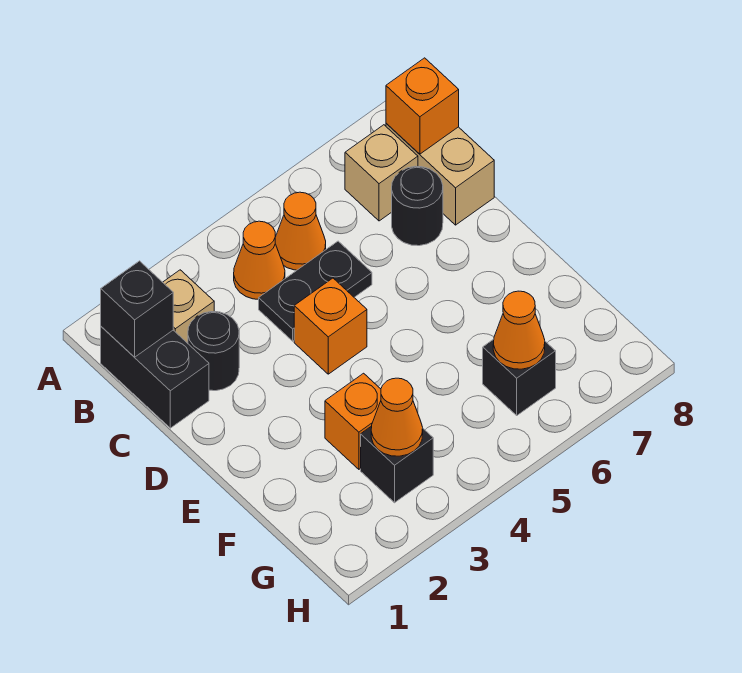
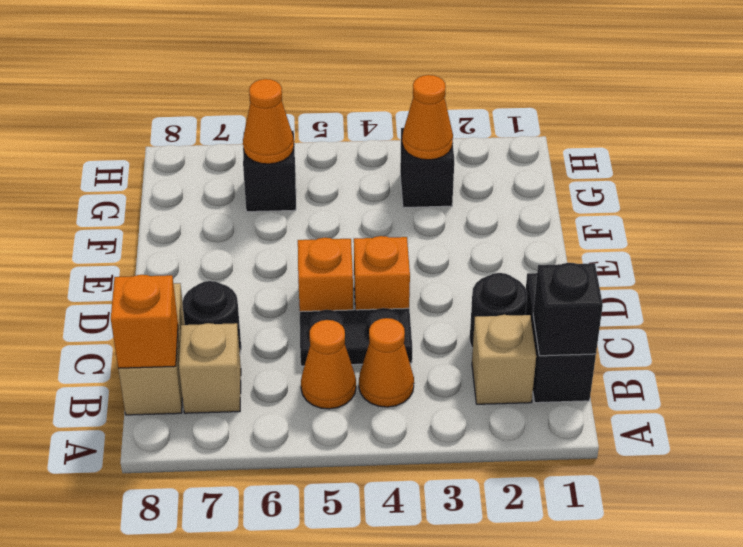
orange 1x1 brick [325,373,381,469] -> orange 1x1 brick moved to [298,238,353,312]

